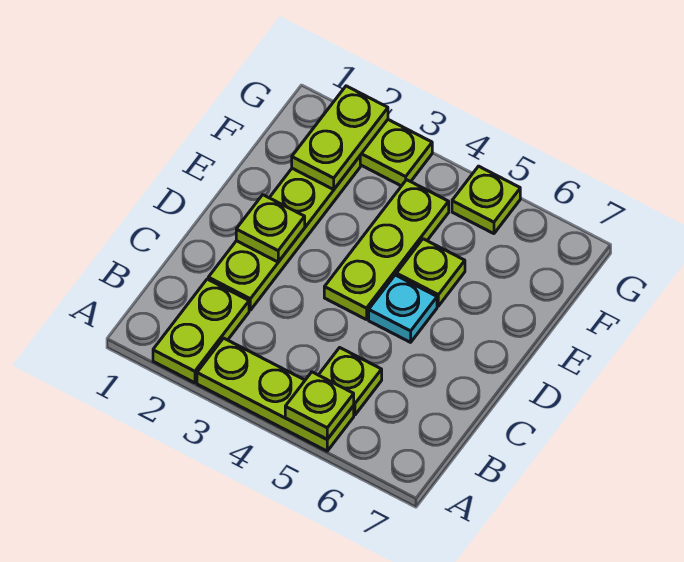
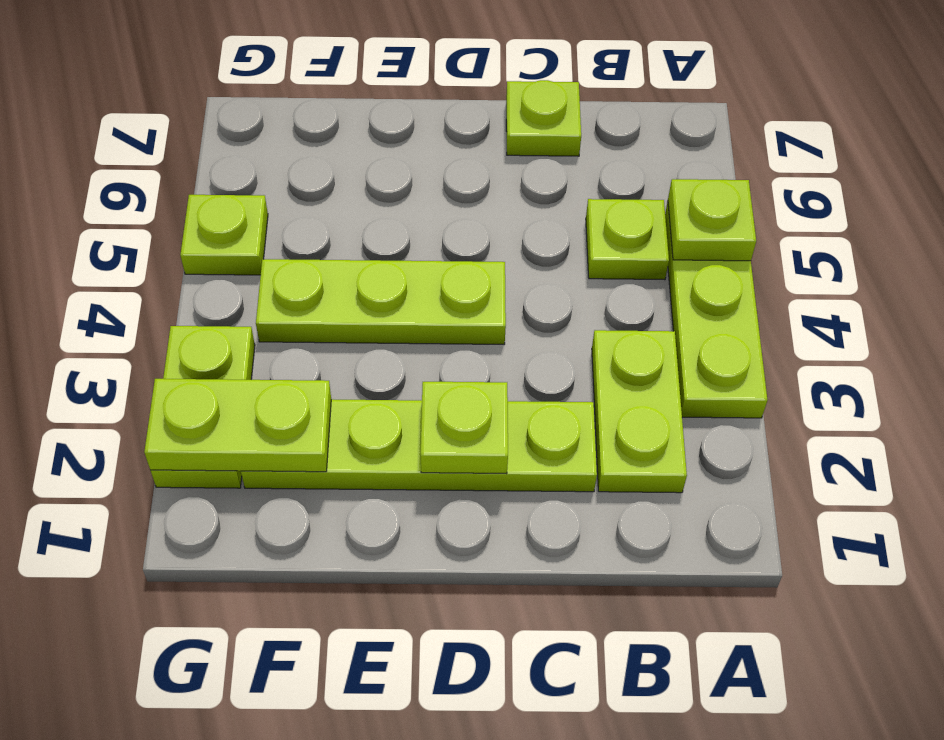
lime 1x2 plate [153,279,249,383] -> lime 1x2 plate turned to [592,330,687,493]
cyan 1x1 plate [369,275,437,342] -> none
lime 1x1 plate [396,239,465,306] -> lime 1x1 plate moved to [506,80,581,156]

